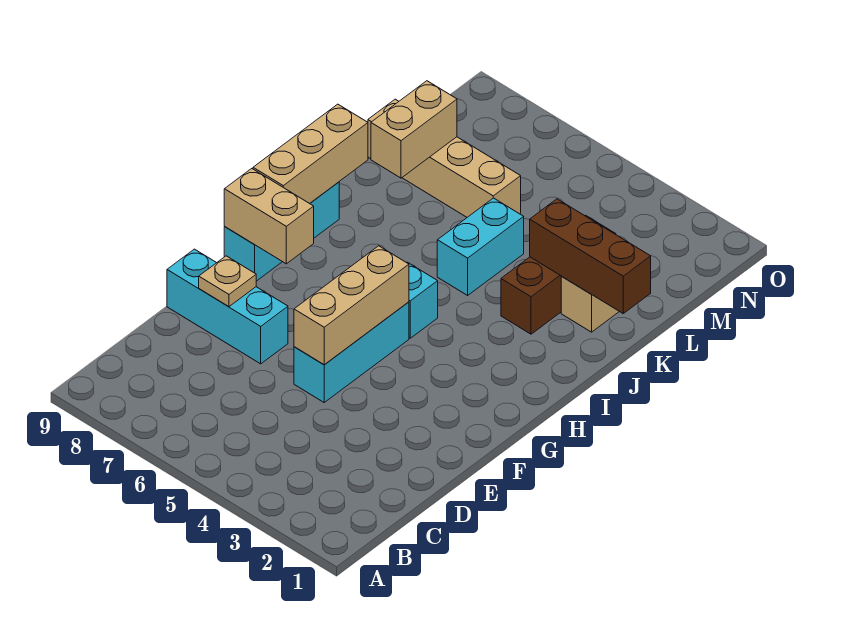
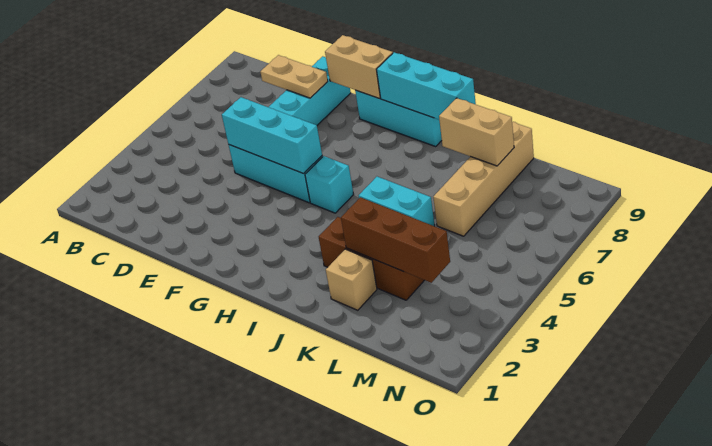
tan 1x3 brick [294,246,409,365] -> cyan 1x3 brick [222,97,322,174]
tan 1x1 plate [199,256,256,307] -> tan 1x2 plate [260,55,328,98]
tan 1x2 brick [224,169,314,264] -> tan 1x2 brick turned to [325,35,393,98]
tan 1x3 brick [253,104,368,204] -> cyan 1x3 brick [376,52,476,119]
brown 1x3 brick [530,199,651,313] -> brown 1x3 brick turned to [341,197,450,283]

